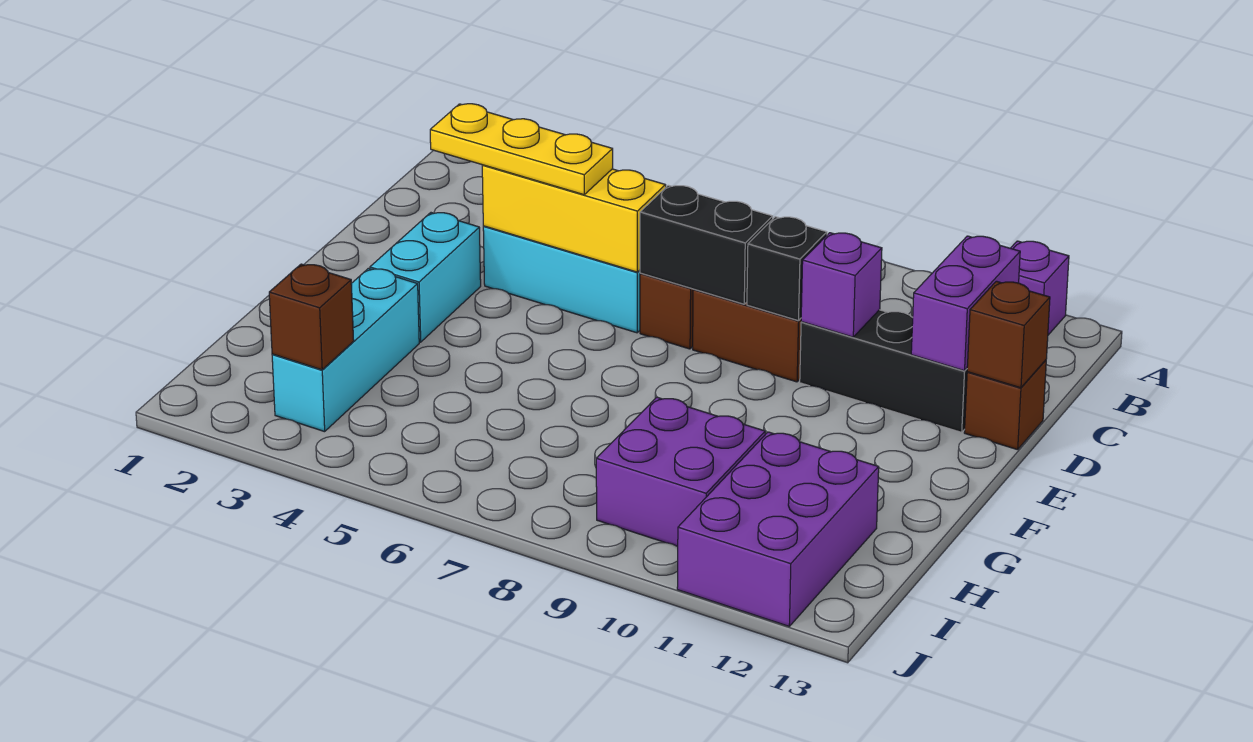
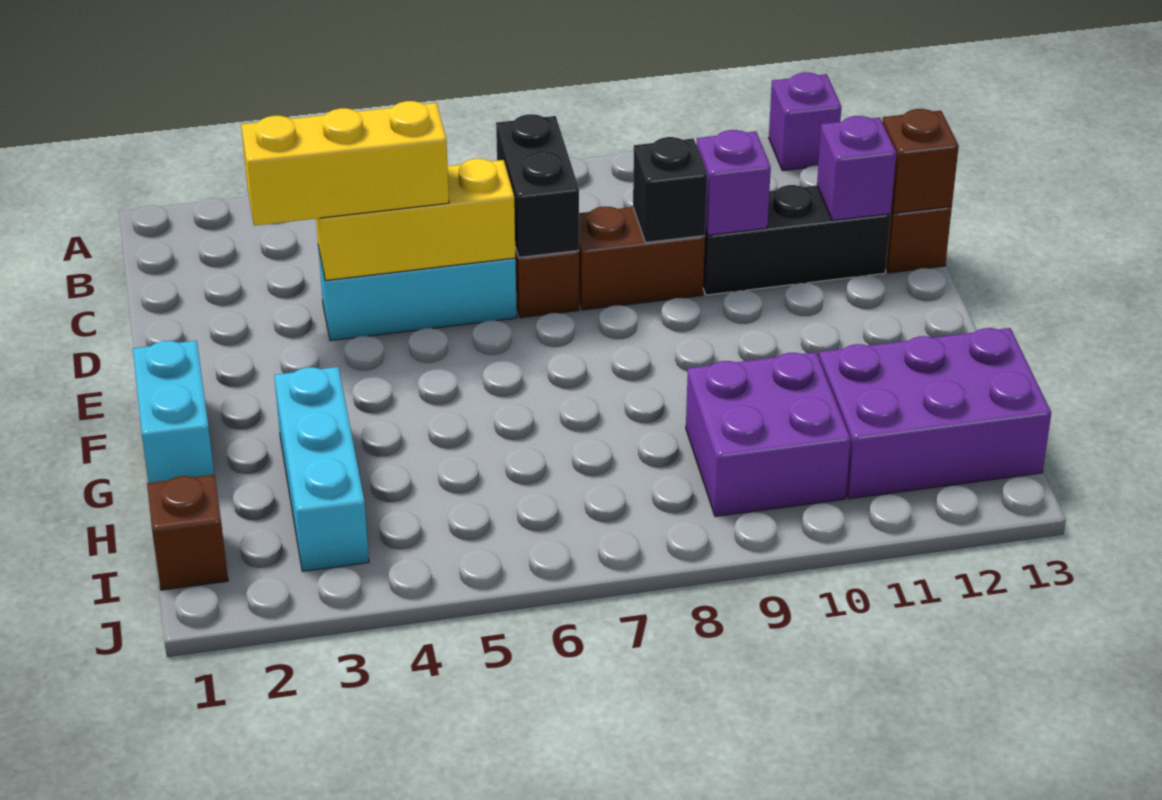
purple 1x2 brick [911,236,1020,371] -> purple 1x1 brick [817,116,896,221]
yellow 1x3 plate [430,104,613,195] -> yellow 1x3 brick [241,101,449,226]
black 1x2 brick [640,185,773,304] -> black 1x2 brick turned to [496,114,579,258]
cyan 1x2 brick [370,213,481,342] -> cyan 1x2 brick moved to [133,341,214,483]
purple 2x3 brick [677,432,879,626] -> purple 2x3 brick turned to [819,328,1051,499]
brown 1x1 brick [269,264,354,370] -> brown 1x1 brick moved to [147,475,228,590]

